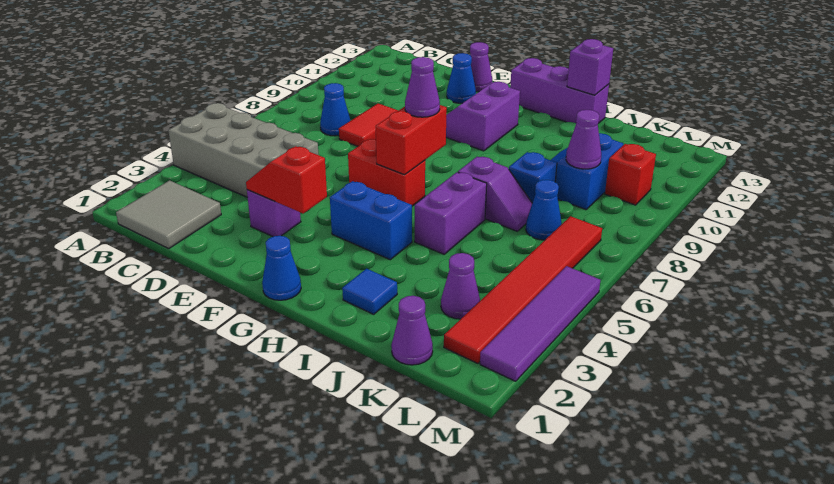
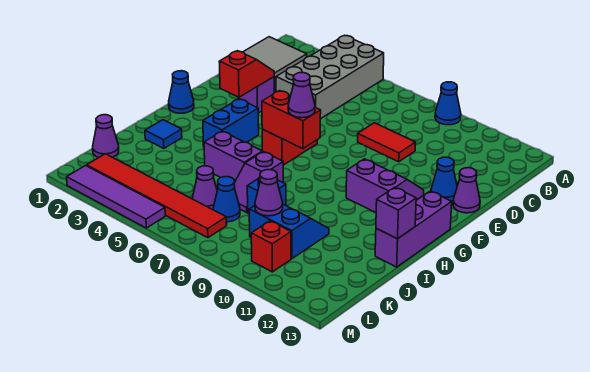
blue 1x1 cone [320,83,351,136] -> blue 1x1 cone moved to [435,82,461,125]
purple 1x1 cone [441,253,480,319] -> purple 1x1 cone moved to [192,166,217,210]

